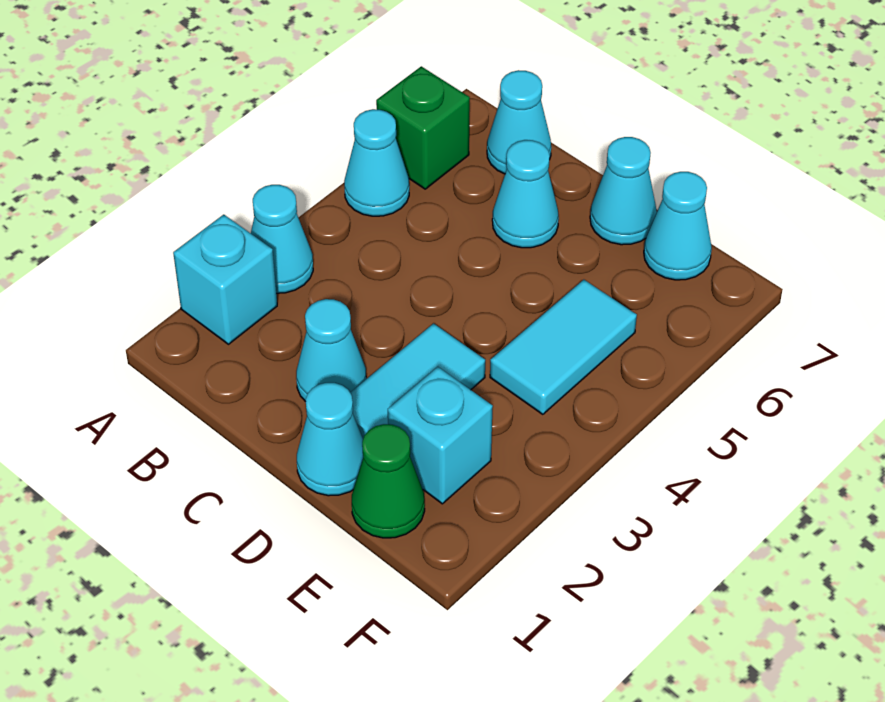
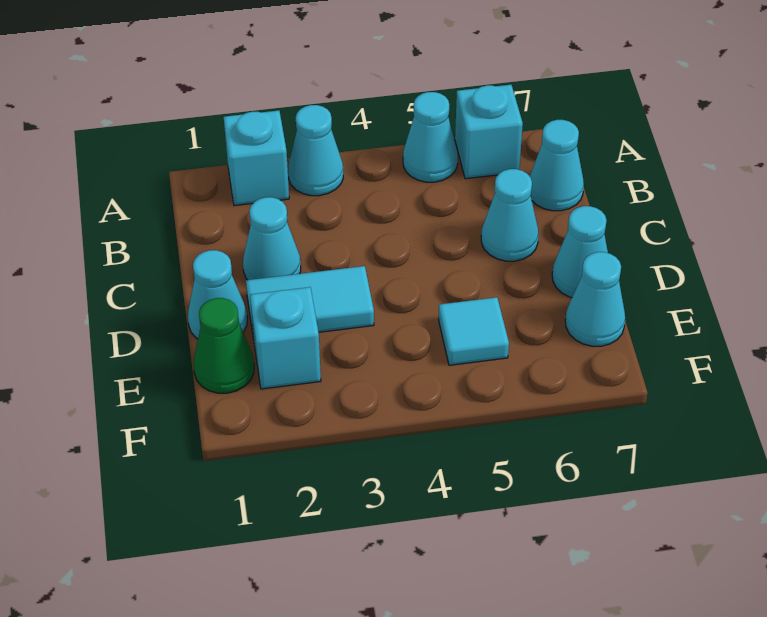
green 1x1 brick [376,66,470,189] -> cyan 1x1 brick [455,85,523,179]
cyan 1x2 tile [490,280,637,414] -> cyan 1x1 tile [439,297,509,365]

